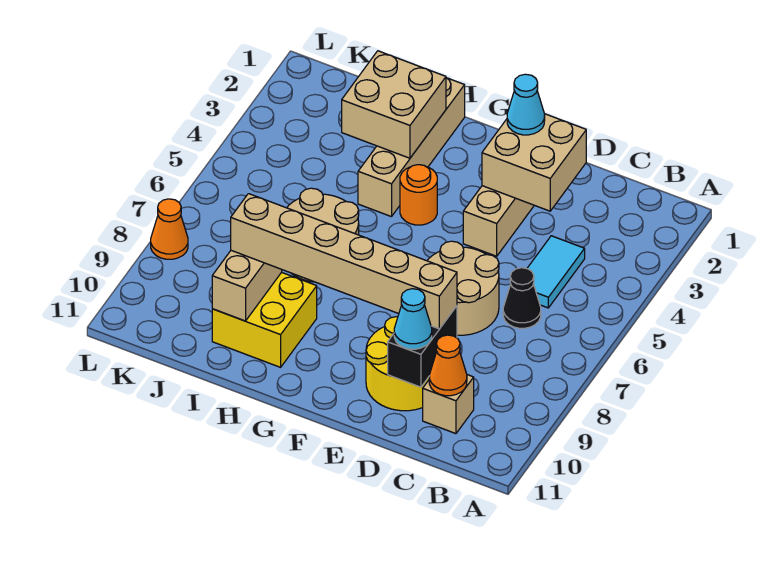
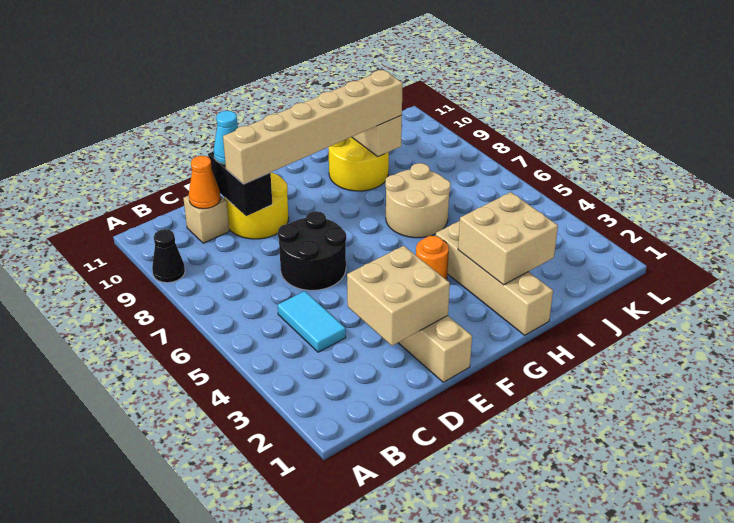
black 1x1 cone [503,268,541,328] -> black 1x1 cone moved to [152,229,185,283]
tan 2x2 round brick [427,241,499,335] -> black 2x2 round brick [278,211,346,290]
cyan 1x1 cone [507,74,545,135] -> none
yellow 2x2 brick [212,272,317,367] -> yellow 2x2 round brick [328,137,389,191]
orange 1x1 cone [151,199,188,259] -> none

